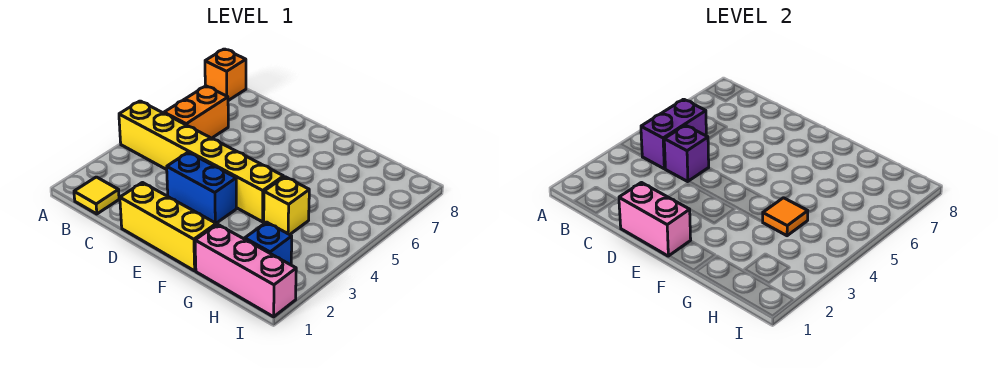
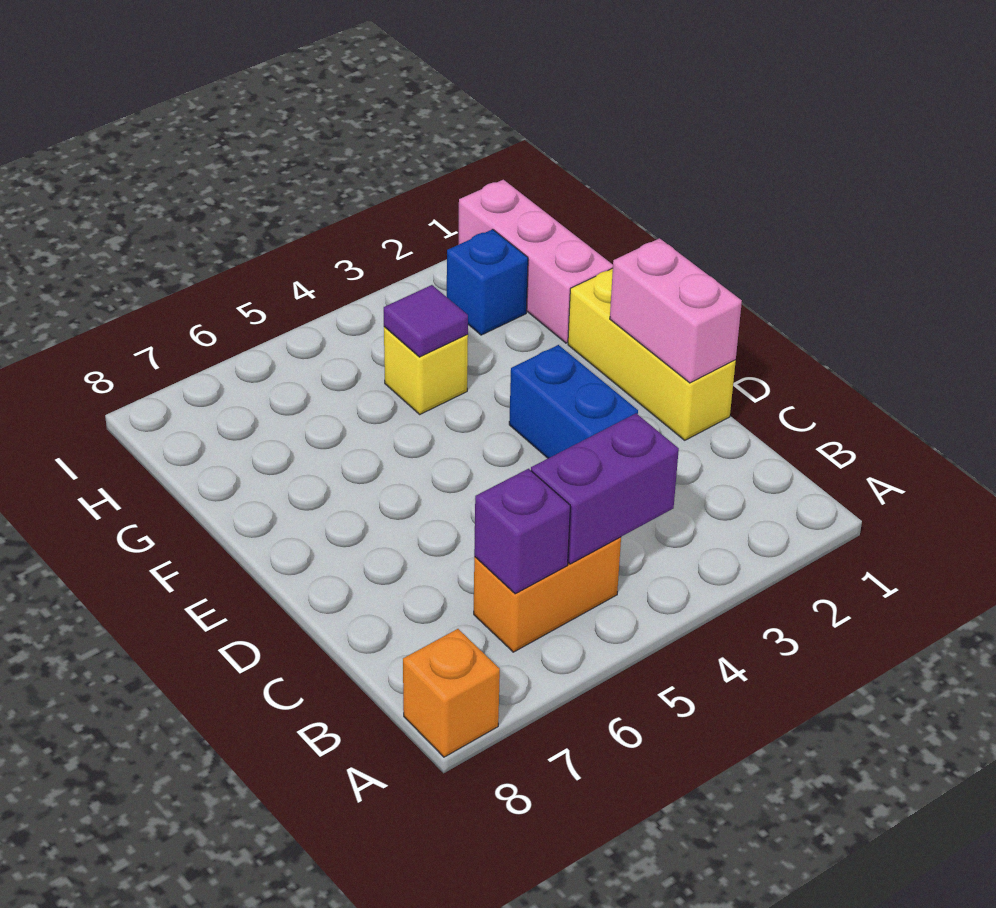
yellow 1x6 brick [119,101,284,222] -> none
yellow 1x1 tile [74,177,119,214] -> none
purple 1x1 brick [664,125,709,182] -> purple 1x1 brick moved to [474,469,570,594]
orange 1x1 tile [762,198,808,236] -> purple 1x1 tile [384,285,468,357]

